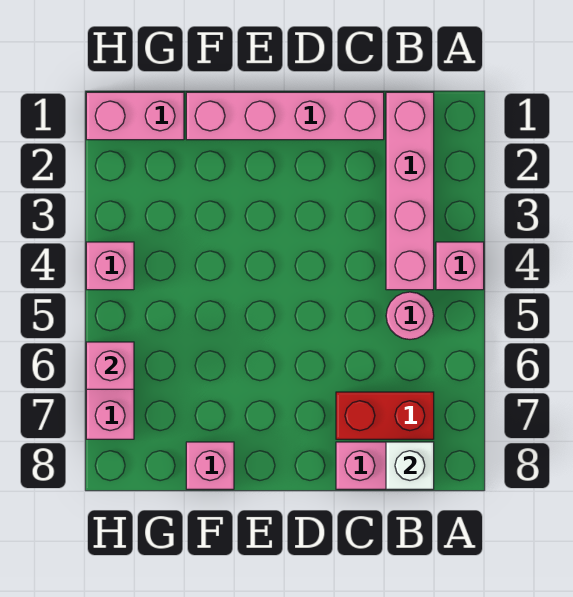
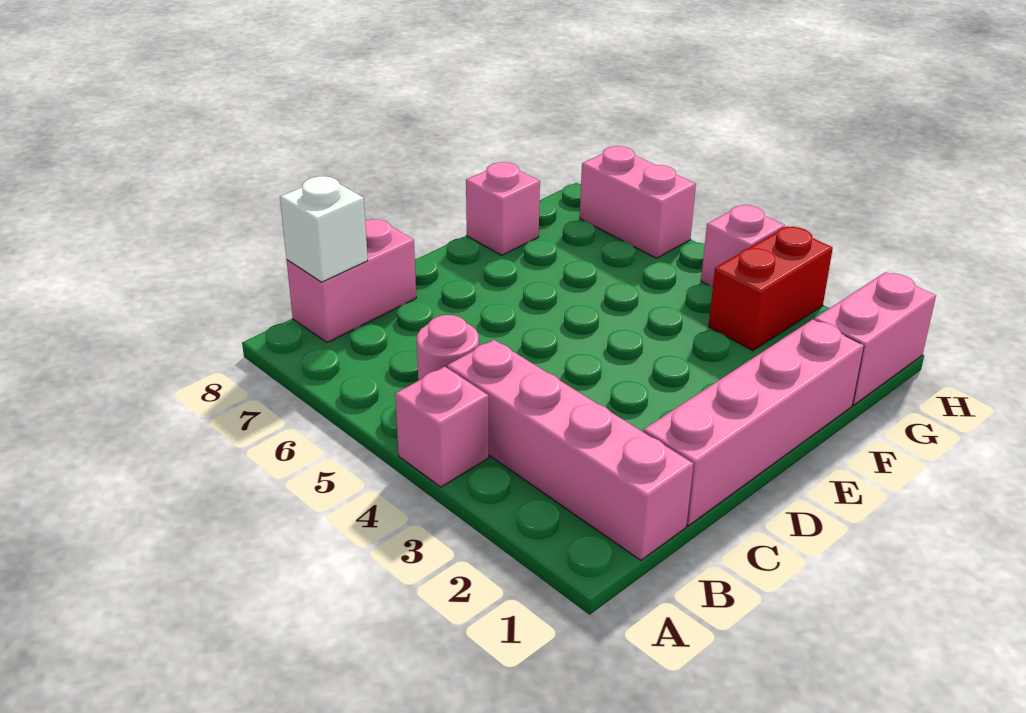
red 1x2 brick [336,392,434,439] -> red 1x2 brick moved to [708,226,833,351]
pink 1x1 brick [86,342,134,389] -> none

